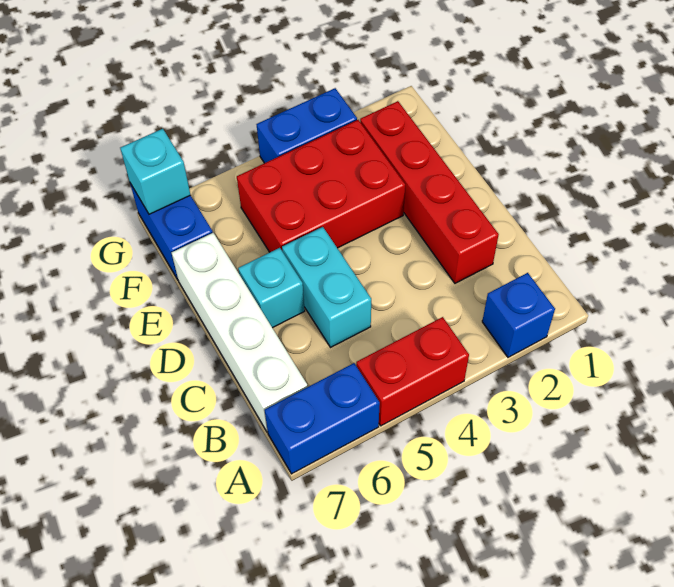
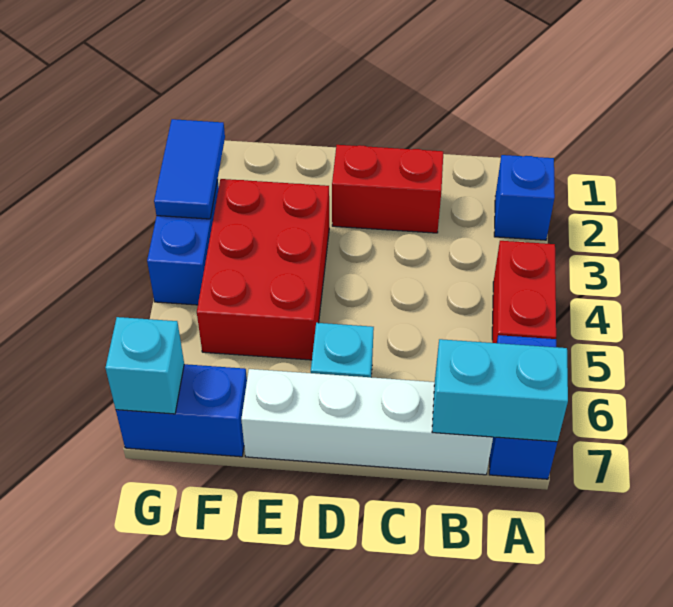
red 1x4 brick [360,101,499,283] -> red 1x2 brick [332,145,443,233]
cyan 1x2 brick [282,227,371,348] -> cyan 1x2 brick moved to [432,339,568,442]
none -> blue 1x2 tile [154,119,225,219]

